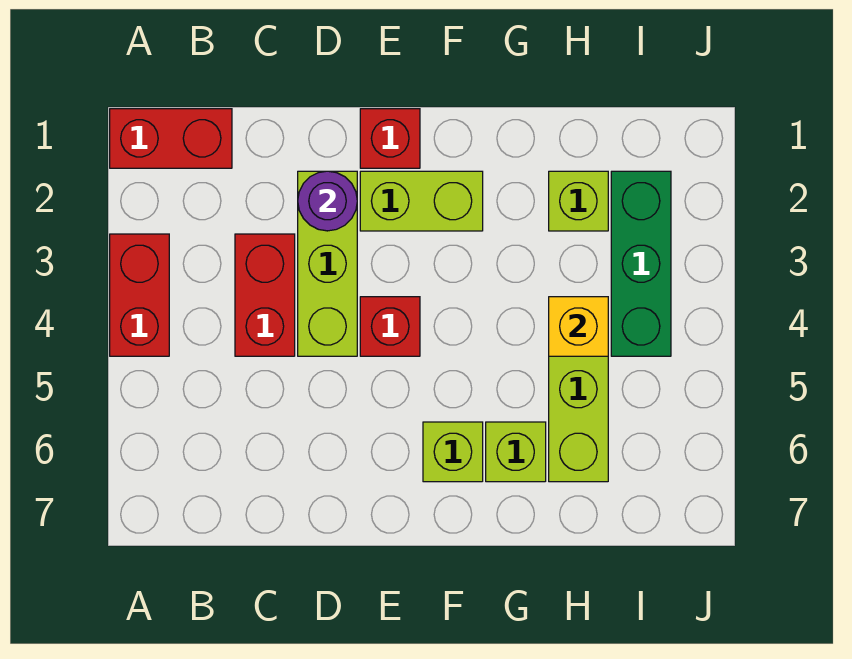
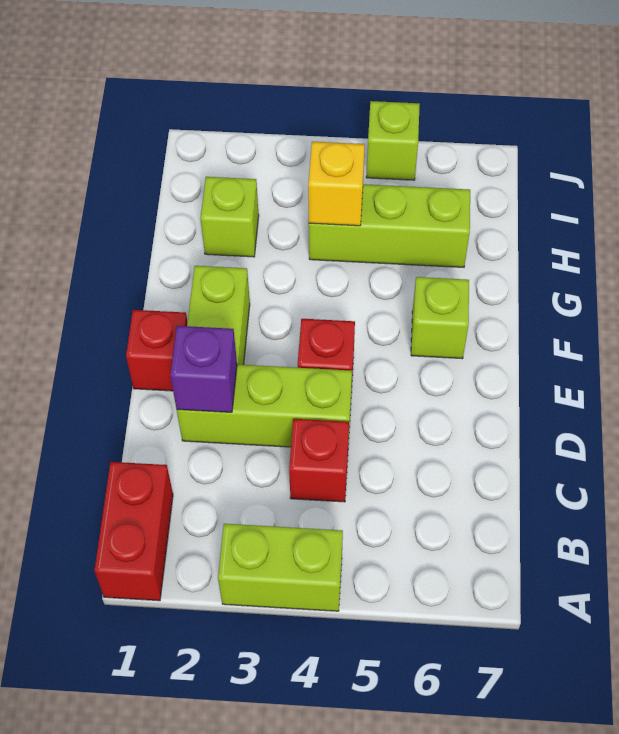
red 1x2 brick [110,234,169,356] -> lime 1x2 brick [218,524,343,611]
red 1x2 brick [235,234,295,356] -> red 1x1 brick [289,419,349,502]
purple 1x1 round brick [298,171,357,231] -> purple 1x1 brick [170,326,237,412]
lime 1x1 brick [486,422,546,482] -> lime 1x1 brick moved to [366,101,420,180]
green 1x3 brick [611,171,671,356] -> none

